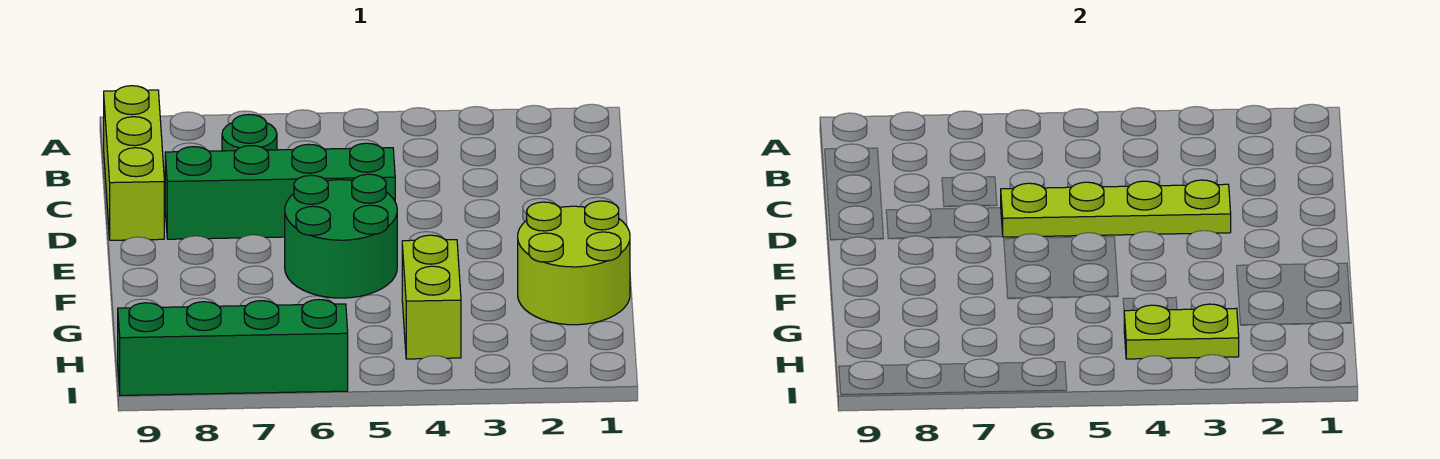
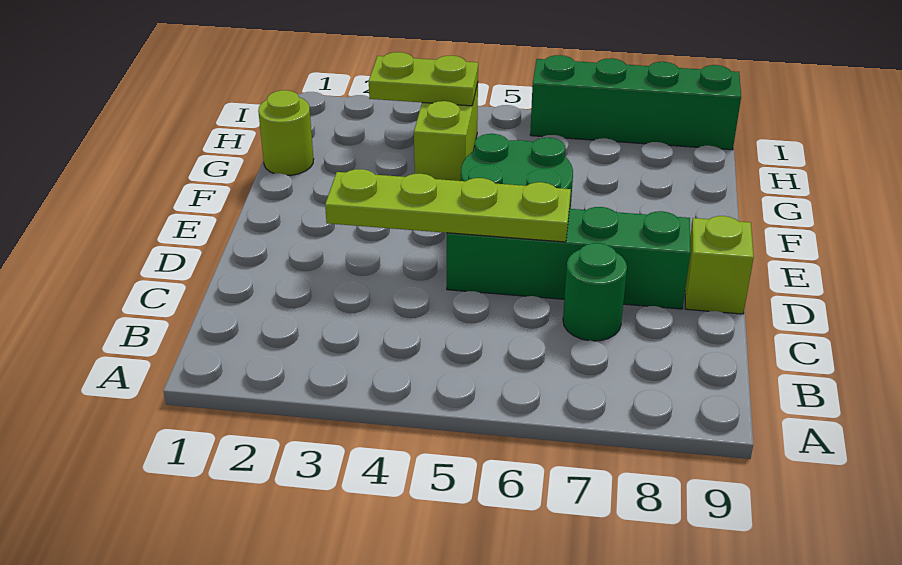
lime 1x3 brick [104,86,164,240] -> lime 1x1 brick [685,216,754,314]
lime 2x2 round brick [518,201,630,325] -> lime 1x1 round brick [258,90,314,175]

